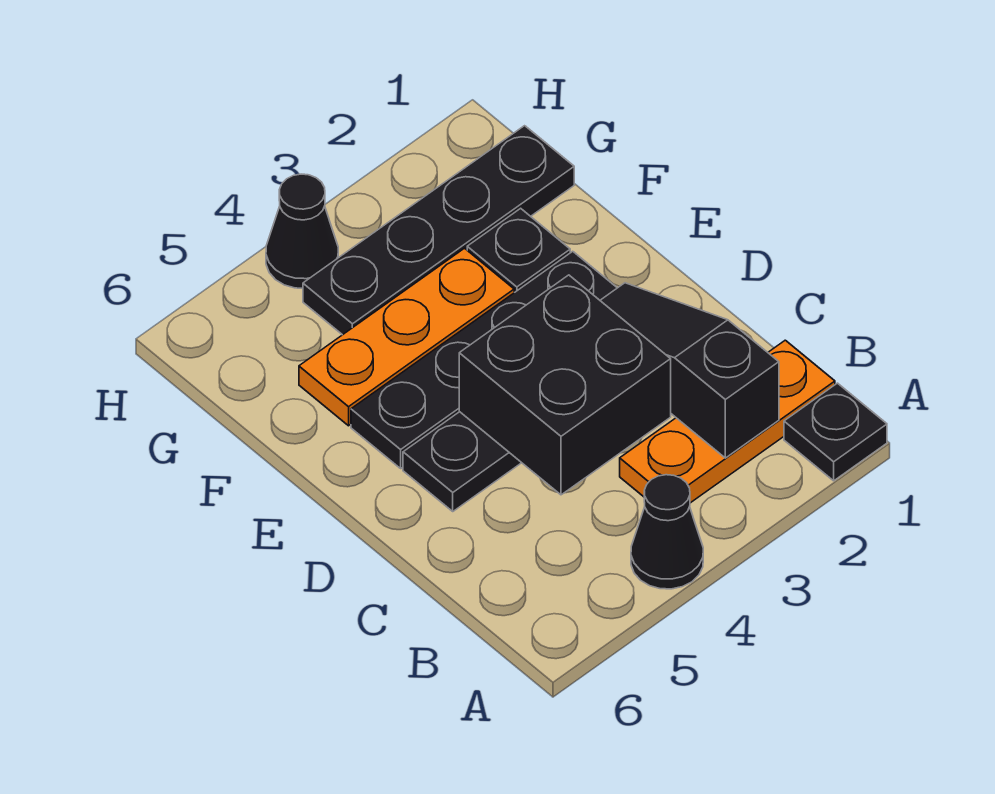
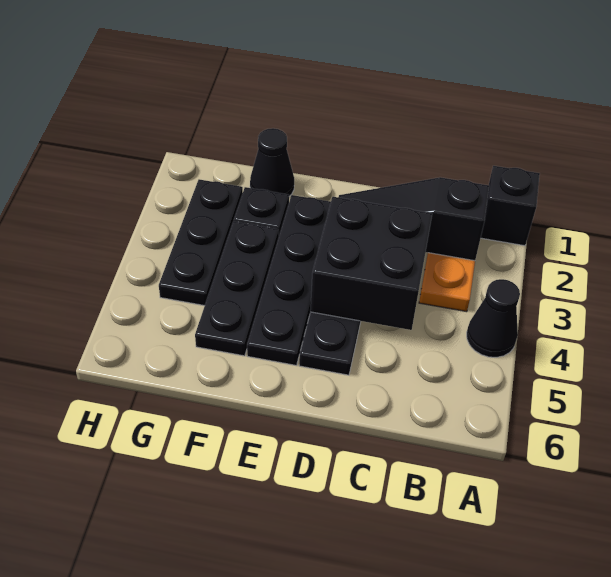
black 1x1 plate [784,383,887,481] -> black 1x1 brick [481,166,540,246]
orange 1x3 plate [299,248,514,426] -> black 1x3 plate [195,221,279,356]
black 1x4 plate [303,126,574,335] -> black 1x3 plate [159,179,243,306]
black 1x1 cone [266,174,338,288] -> black 1x1 cone moved to [250,128,294,196]

